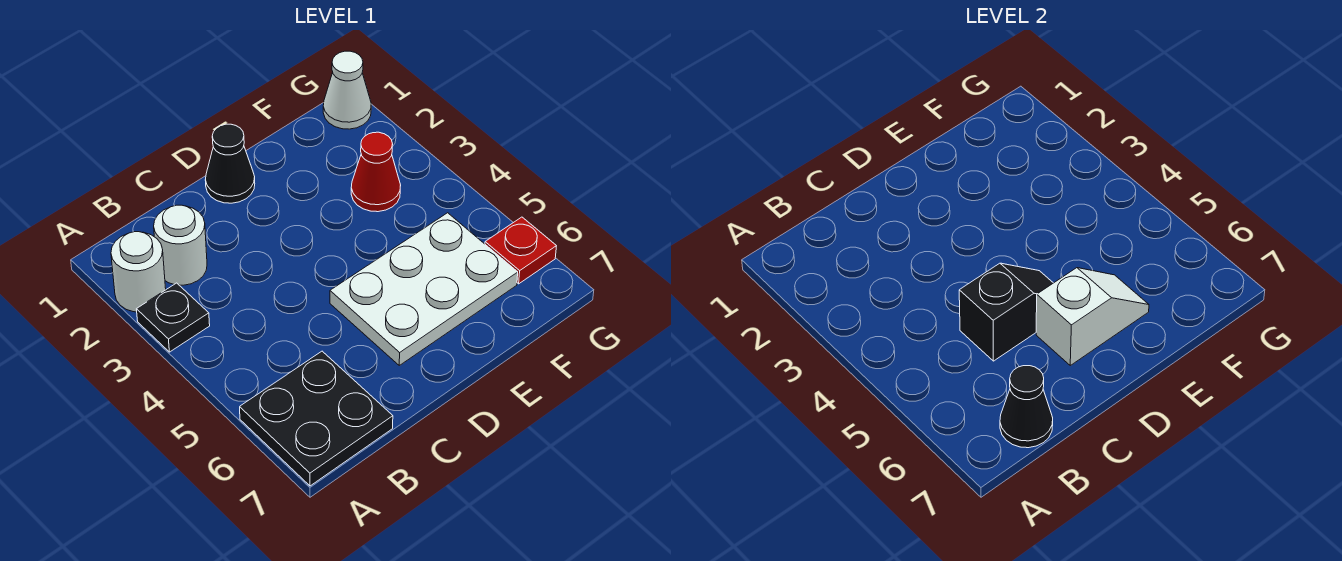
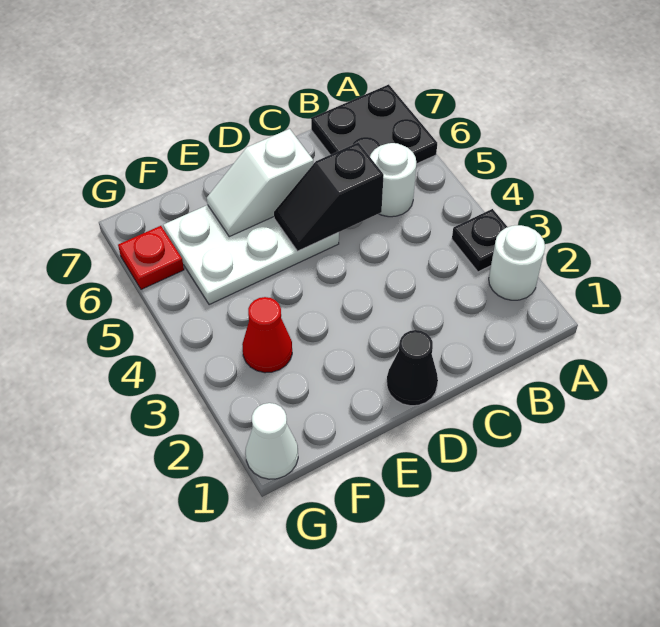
white 1x1 round brick [154,205,207,285] -> white 1x1 round brick moved to [370,143,416,217]
black 1x1 cone [1000,366,1053,448] -> none

